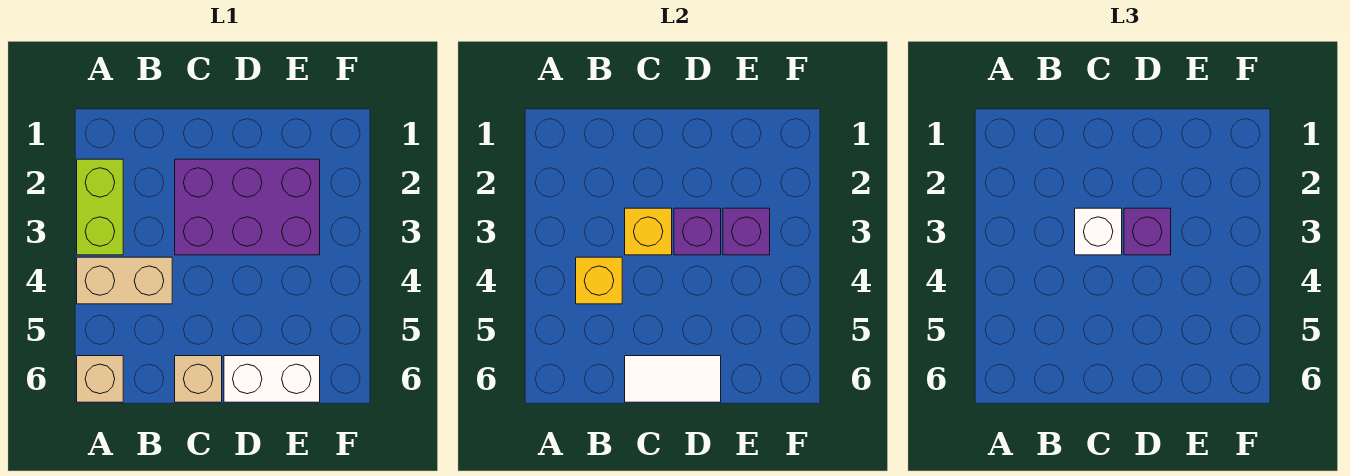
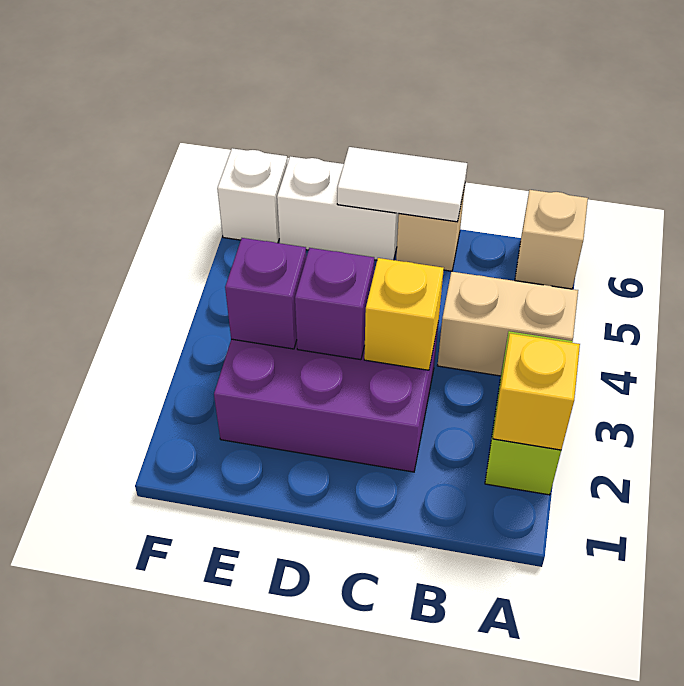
yellow 1x1 brick [576,257,622,304] -> yellow 1x1 brick moved to [493,333,580,450]
white 1x1 brick [1075,208,1122,255] -> white 1x1 brick moved to [217,148,287,243]
purple 1x1 brick [1124,208,1171,255] -> none

